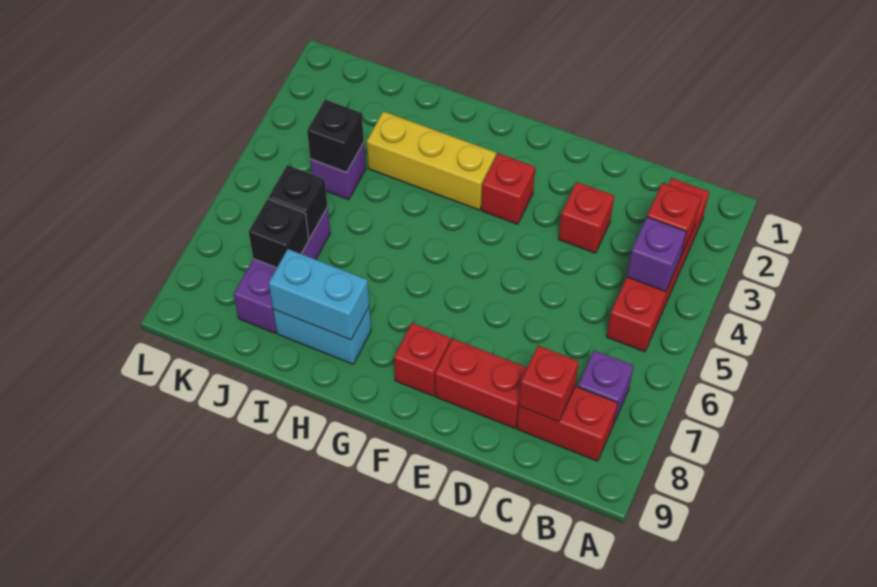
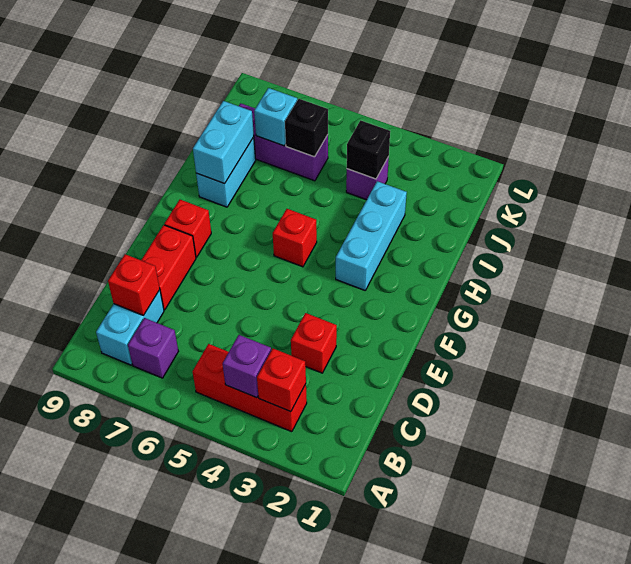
red 1x4 brick [607,178,709,352] -> red 1x3 brick [193,344,307,432]
red 1x2 brick [517,386,617,461] -> cyan 1x2 brick [96,290,164,365]
red 1x1 brick [481,153,535,224] -> red 1x1 brick moved to [273,209,317,267]
yellow 1x3 brick [367,111,496,210] -> cyan 1x3 brick [336,181,407,290]
black 1x1 brick [249,199,309,268] -> cyan 1x1 brick [254,88,297,146]

